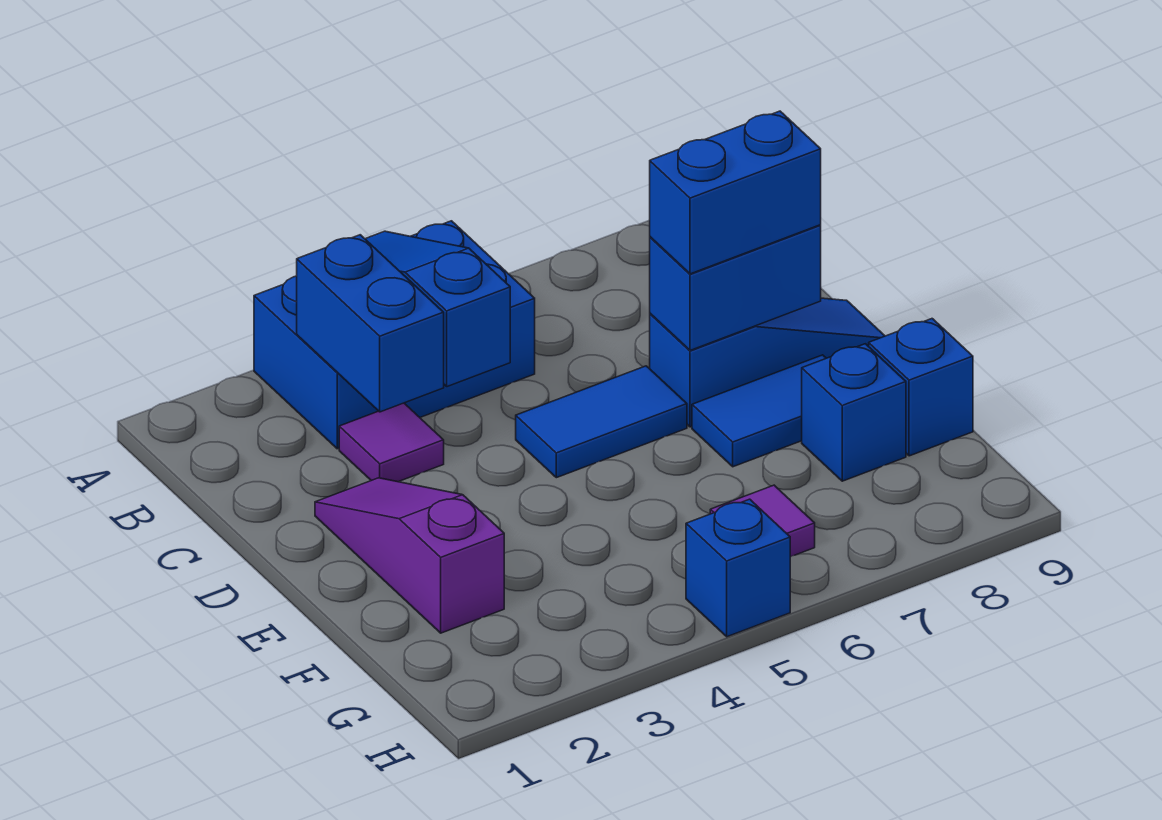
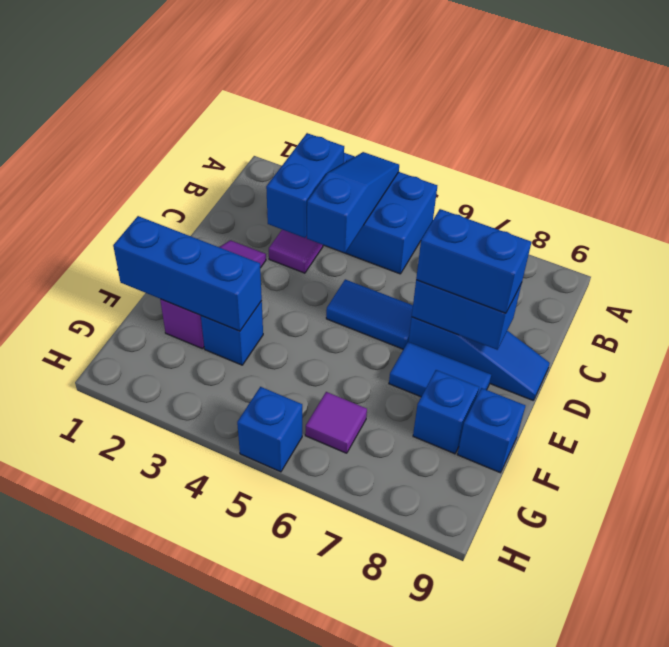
none -> blue 1x3 brick [113,216,262,331]
none -> blue 1x1 brick [201,301,263,365]

